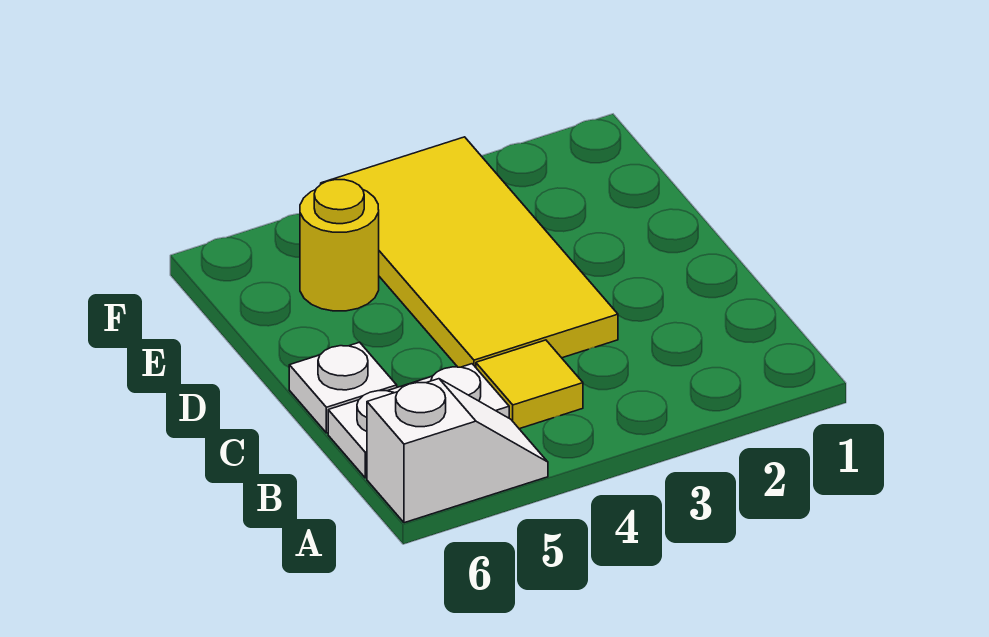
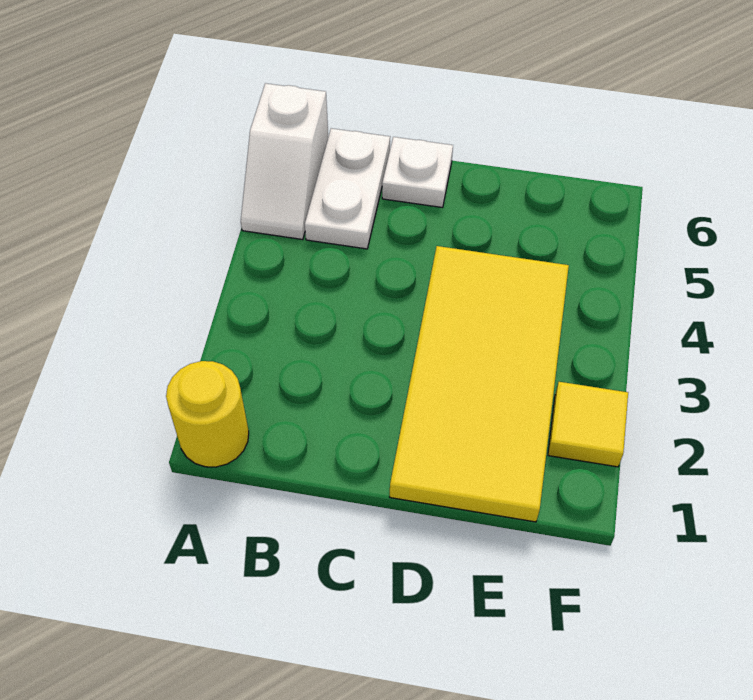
yellow 1x1 tile [476,340,583,429] -> yellow 1x1 tile moved to [548,382,628,467]
yellow 2x4 tile [321,137,618,367] -> yellow 2x4 tile turned to [390,246,569,522]
yellow 1x1 round brick [300,180,379,311] -> yellow 1x1 round brick moved to [166,361,249,467]

